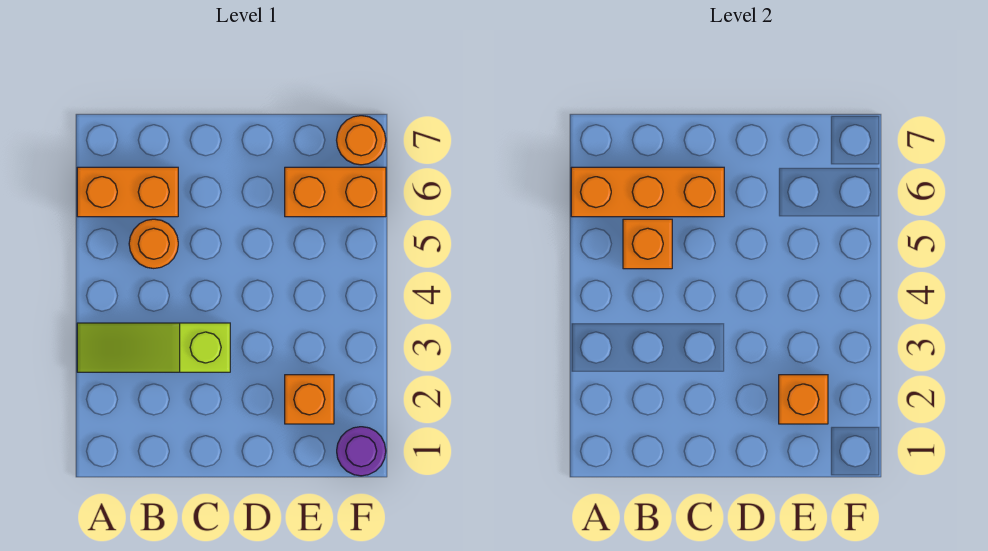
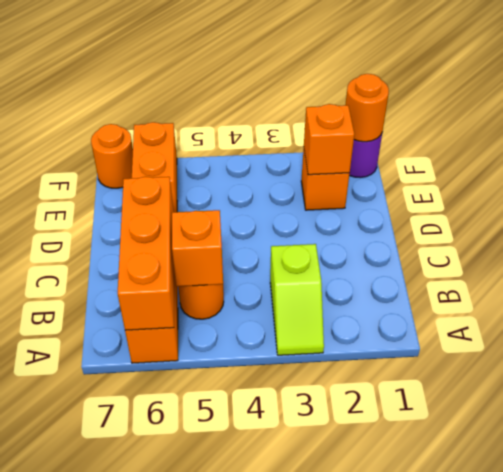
lime 1x3 slope [77,323,230,372] -> lime 1x2 slope [270,244,324,355]
none -> orange 1x1 round brick [345,74,389,142]

